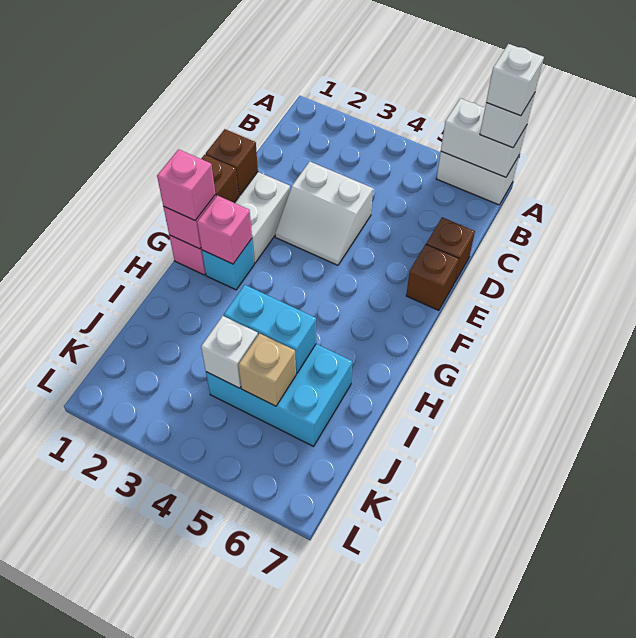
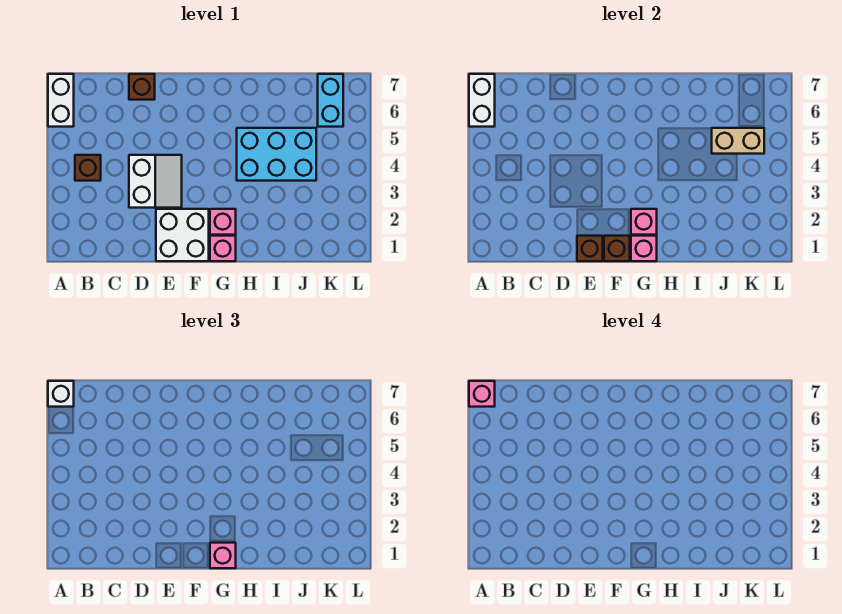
white 1x1 brick [486,44,544,116] -> pink 1x1 brick [469,381,495,407]
brown 1x1 brick [406,244,459,311] -> brown 1x1 brick moved to [75,155,101,181]
cyan 1x1 brick [202,239,254,290] -> pink 1x1 brick [210,209,236,235]
cyan 2x3 brick [206,344,352,446] -> cyan 2x3 brick turned to [237,128,316,181]
cyan 1x2 brick [224,285,316,373] -> cyan 1x2 brick moved to [318,74,343,127]
white 1x1 brick [201,316,258,388] -> none
tan 1x1 brick [238,333,296,406] -> tan 1x2 brick [712,128,764,154]

